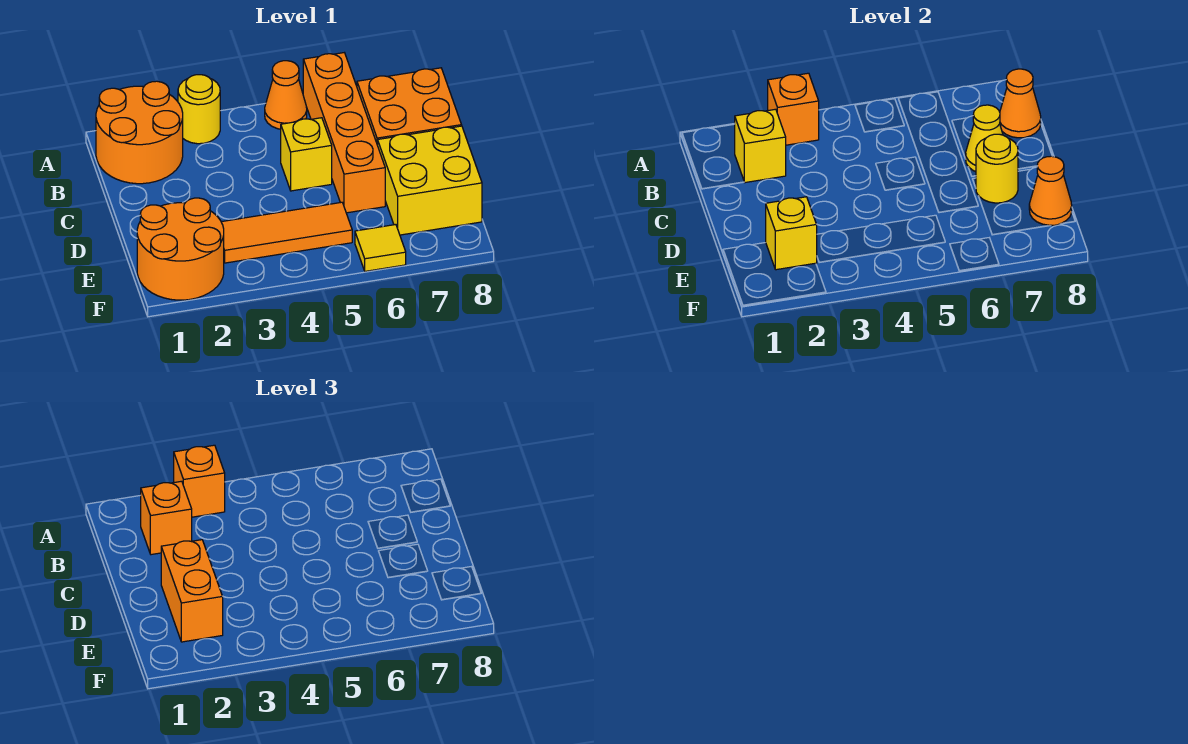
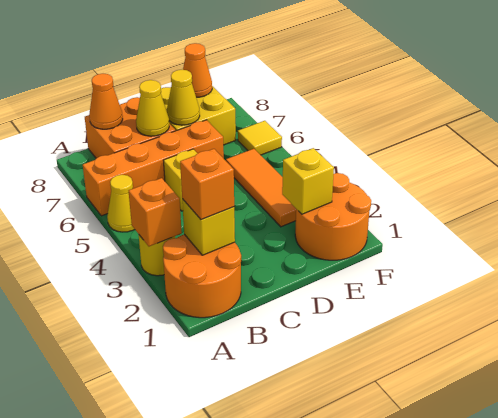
orange 1x1 brick [174,445,225,517] -> none
orange 1x1 cone [265,61,307,129] -> yellow 1x1 cone [107,175,135,232]
orange 1x2 brick [161,540,223,642] -> none
yellow 1x1 round brick [976,134,1018,203] -> yellow 1x1 cone [167,70,200,125]

